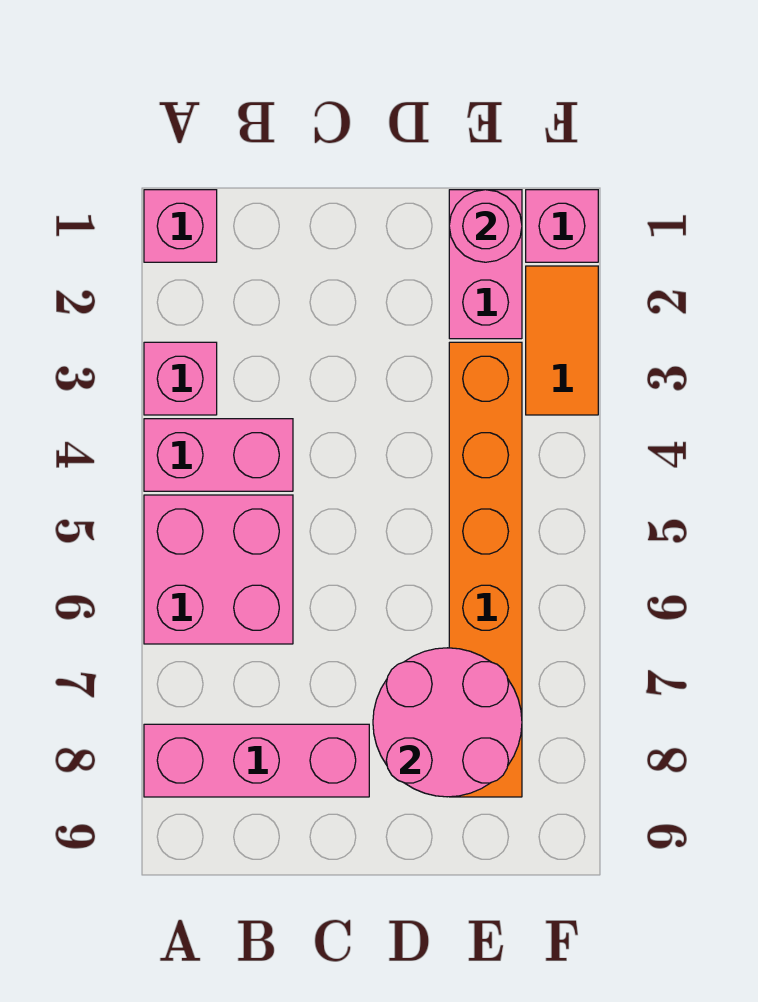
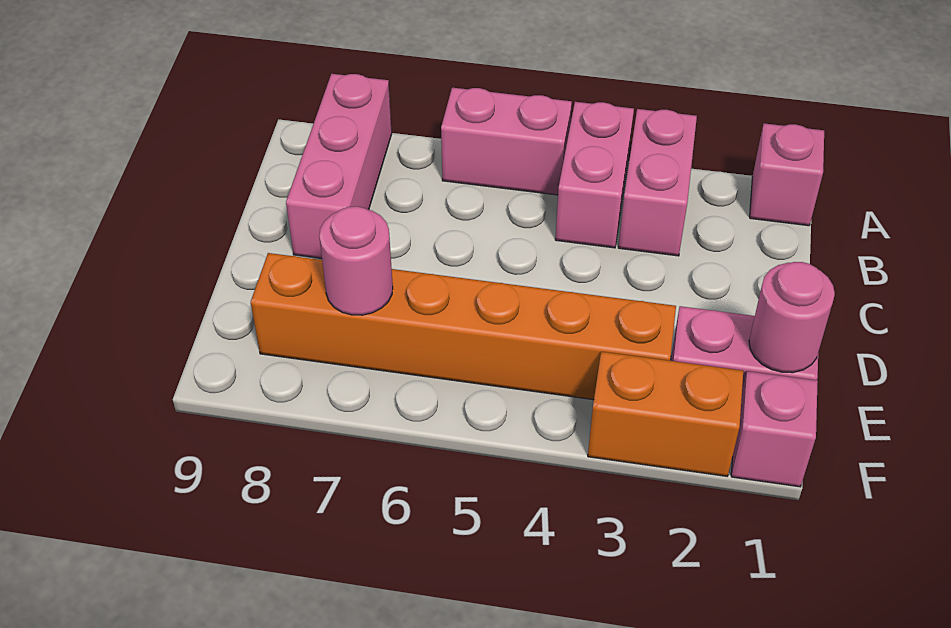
pink 1x1 brick [144,342,217,415] -> pink 1x2 brick [618,109,697,256]
pink 2x2 brick [144,495,293,644] -> pink 1x2 brick [441,88,572,195]
pink 2x2 round brick [373,648,522,797] -> pink 1x1 round brick [319,206,393,315]
orange 1x2 tile [526,266,598,415] -> orange 1x2 brick [588,352,743,476]

